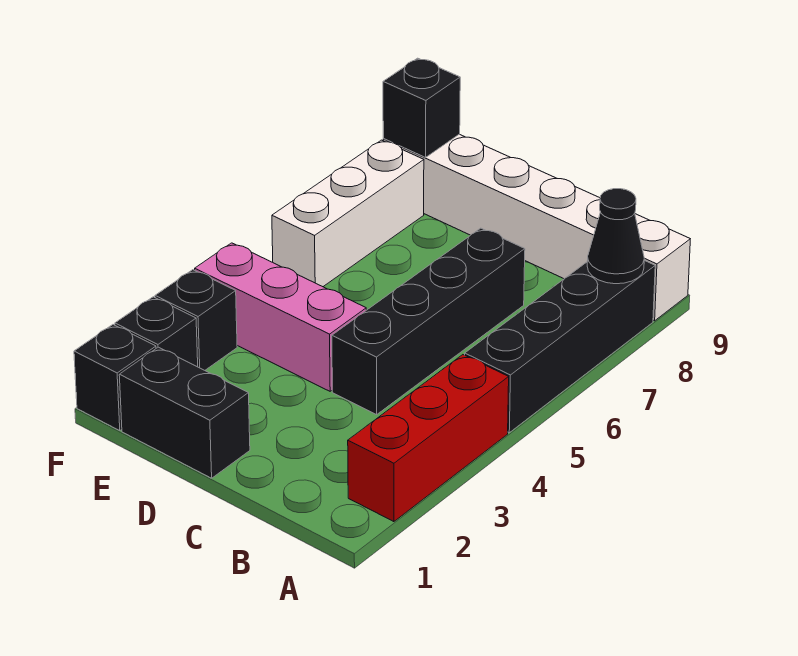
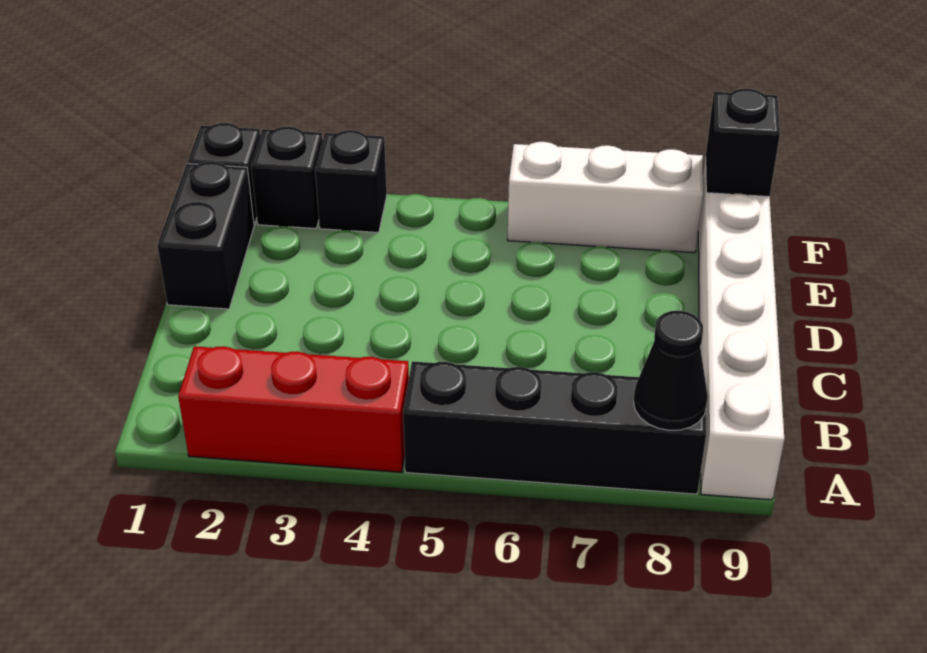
black 1x4 brick [332,228,525,415] -> none
pink 1x3 brick [195,243,366,391] -> none

